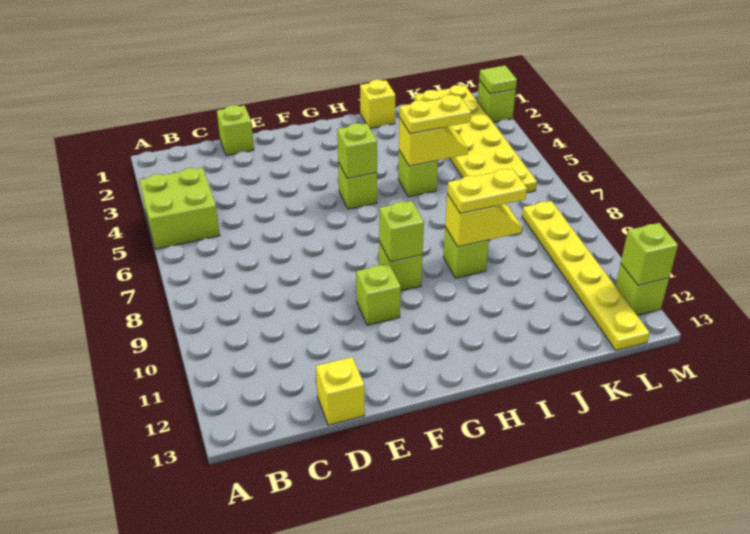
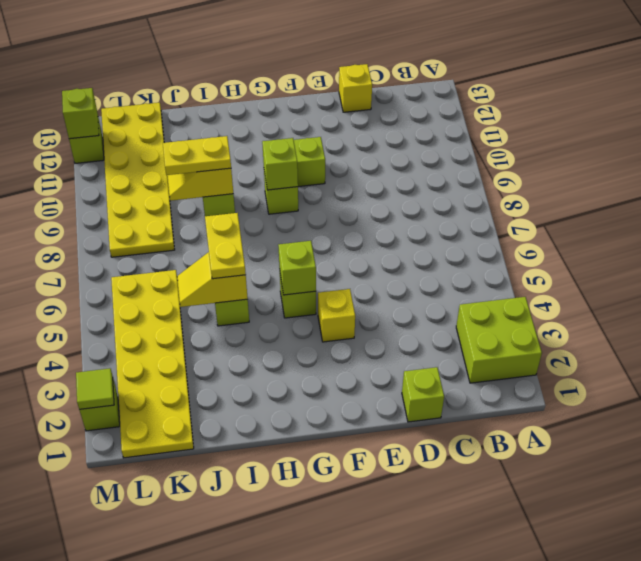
lime 2x2 brick [139,168,220,249] -> lime 2x2 brick moved to [456,297,542,383]
yellow 1x1 brick [360,80,395,128] -> yellow 1x1 brick moved to [318,289,355,342]
yellow 1x2 plate [400,95,471,134] -> yellow 1x2 plate turned to [205,213,246,279]
yellow 1x6 plate [522,201,650,350] -> yellow 2x6 plate [101,103,175,257]

